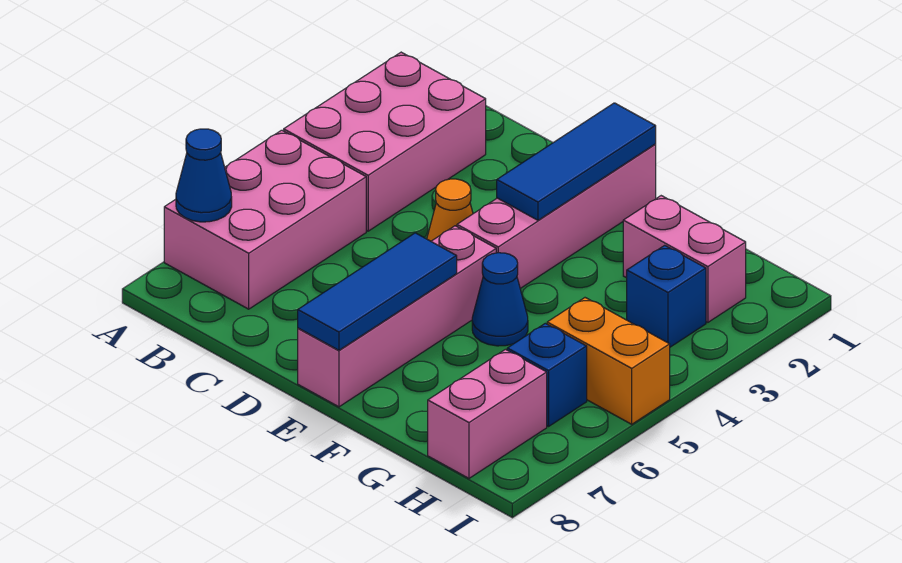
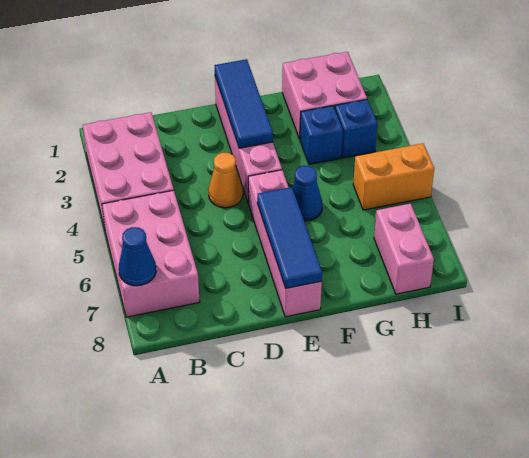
pink 1x2 brick [623,196,746,322] -> pink 2x2 brick [282,52,367,139]
blue 1x1 brick [507,323,587,426] -> blue 1x1 brick moved to [300,106,343,164]

